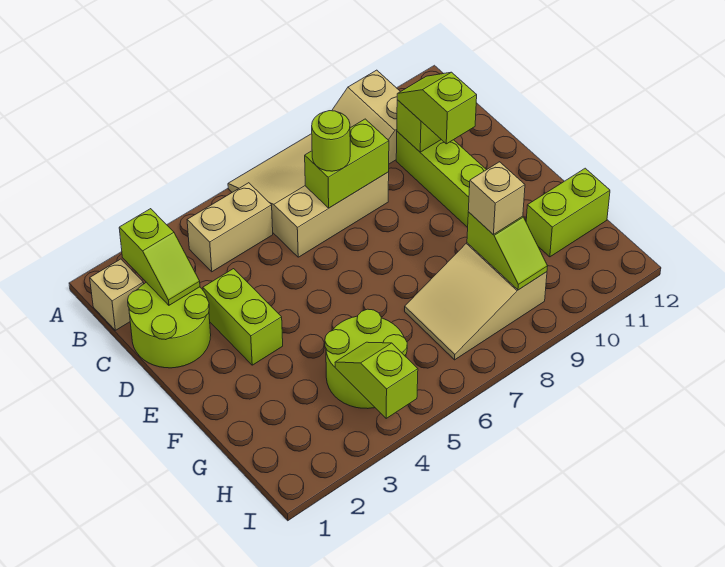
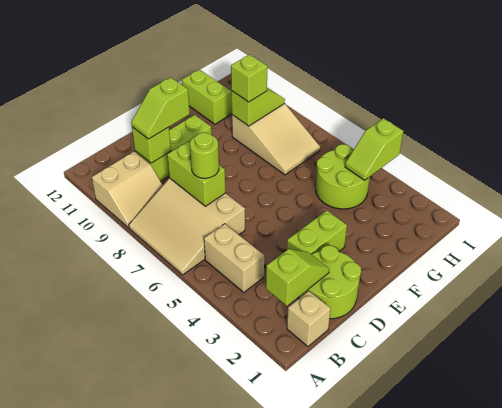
tan 1x1 brick [468,162,525,235] -> lime 1x1 brick [231,54,267,102]

